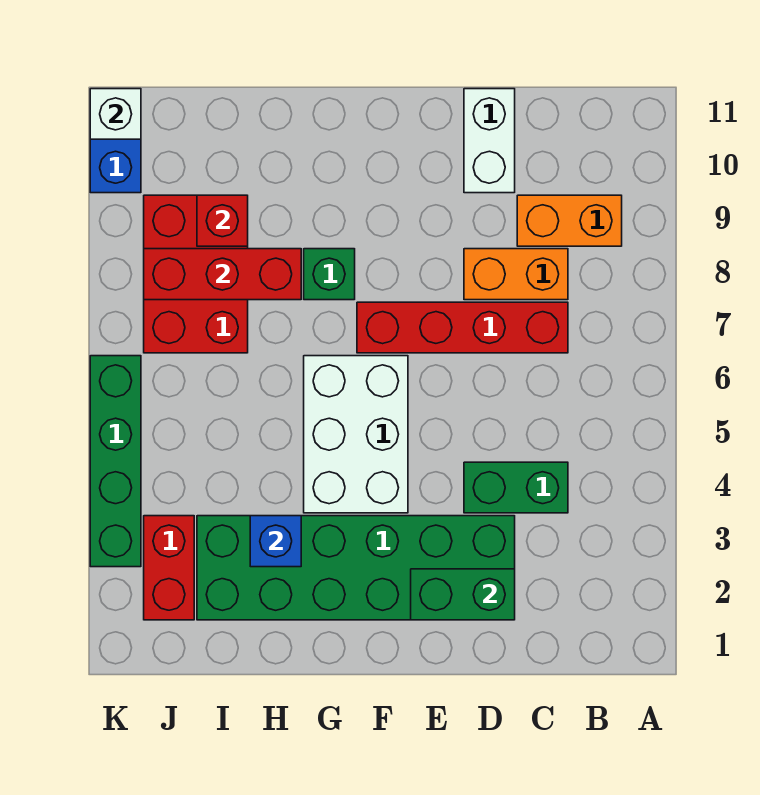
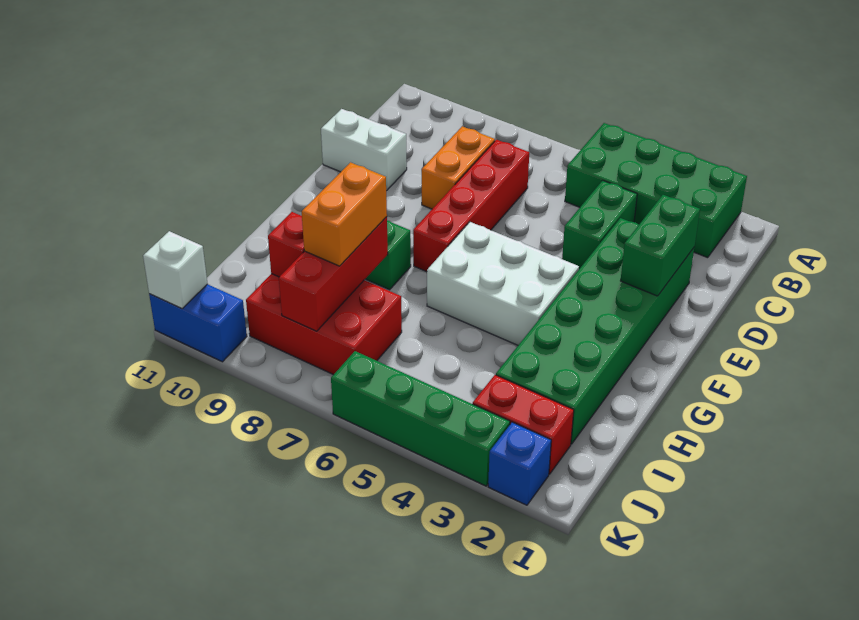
none -> green 2x4 brick [565,123,747,258]
orange 1x2 brick [517,195,622,246] -> orange 1x2 brick moved to [302,162,387,266]
blue 1x1 brick [250,516,301,567] -> blue 1x1 brick moved to [488,422,551,505]

